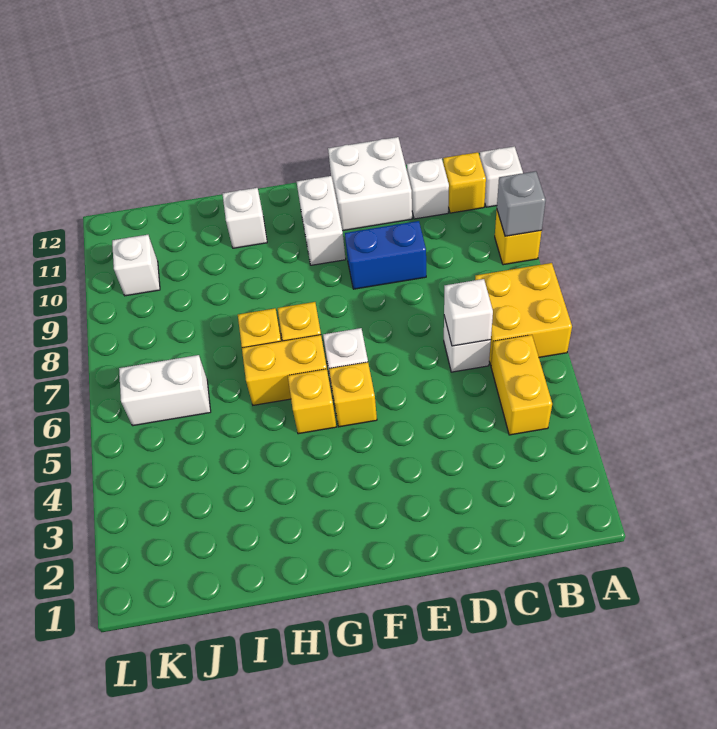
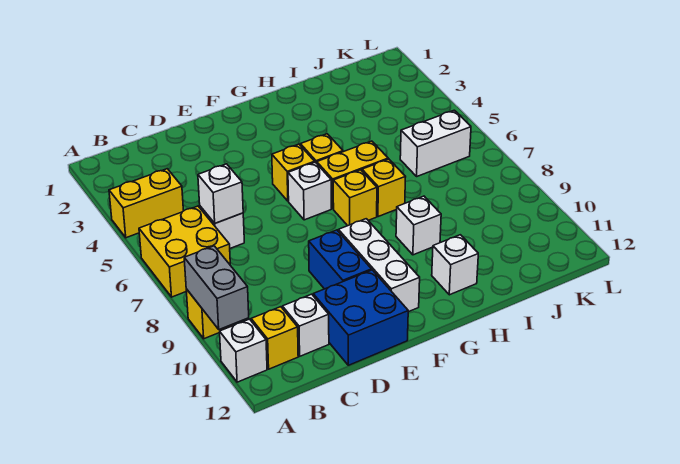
grey 1x1 brick [497,171,546,236] -> grey 1x2 brick [184,246,249,329]
yellow 1x2 brick [491,335,552,435] -> yellow 1x2 brick turned to [109,169,183,238]
blue 1x2 brick [345,221,426,289] -> blue 1x2 brick turned to [309,230,372,289]
white 2x2 brick [328,137,412,231] -> blue 2x2 brick [313,270,408,365]
white 1x2 brick [297,176,346,265] -> white 1x3 brick [338,219,420,312]
white 1x1 brick [112,235,160,296] -> white 1x1 brick moved to [396,196,441,255]

